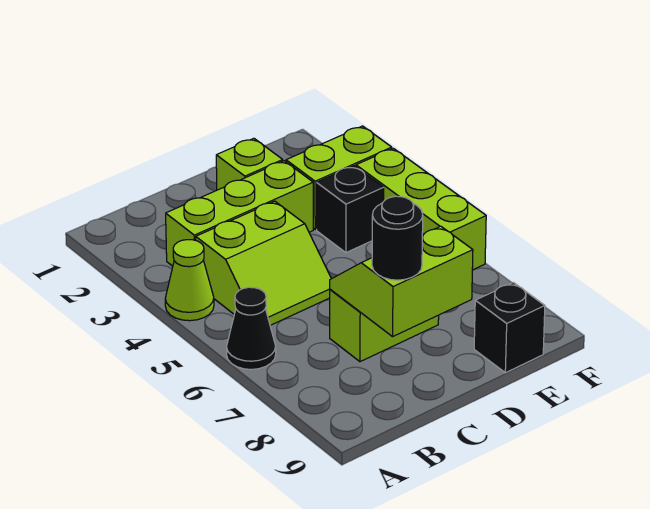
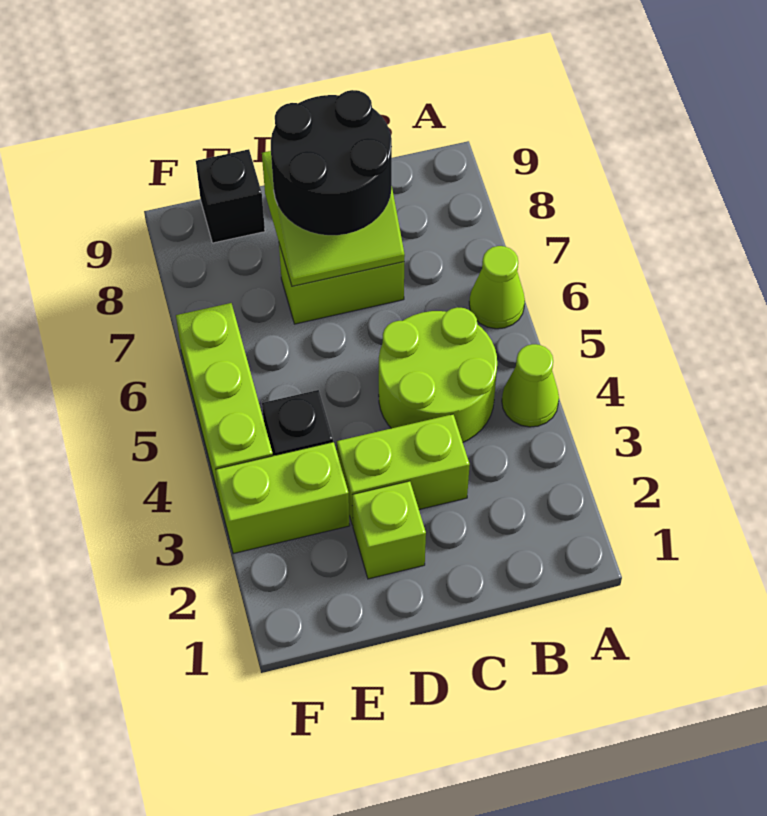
black 1x1 cone [227,287,276,369] -> lime 1x1 cone [469,246,525,329]
lime 1x3 brick [166,161,313,266] -> lime 1x2 brick [337,414,470,525]
lime 2x2 slope [196,201,331,325] -> lime 2x2 round brick [379,307,497,442]
black 1x1 round brick [372,196,423,280] -> black 2x2 round brick [271,90,392,235]

